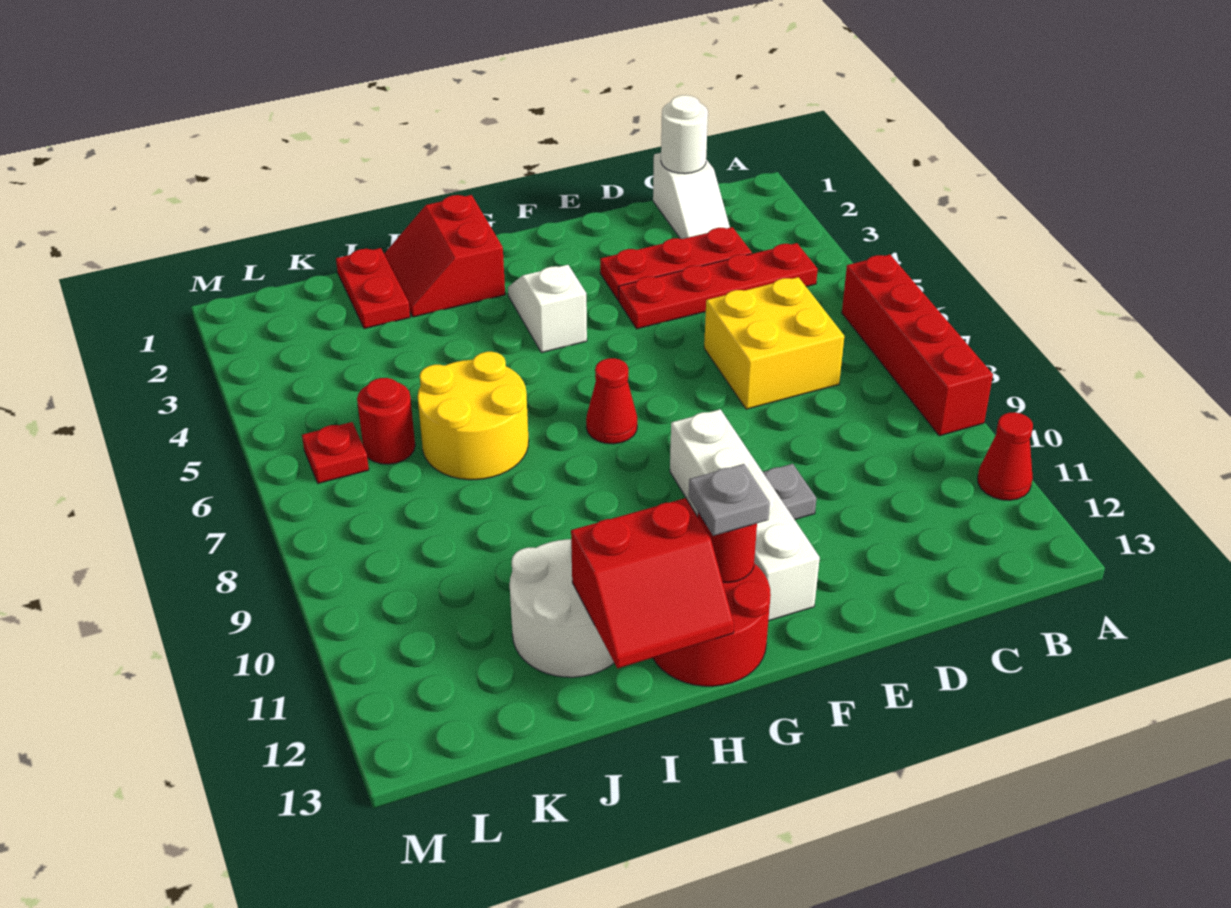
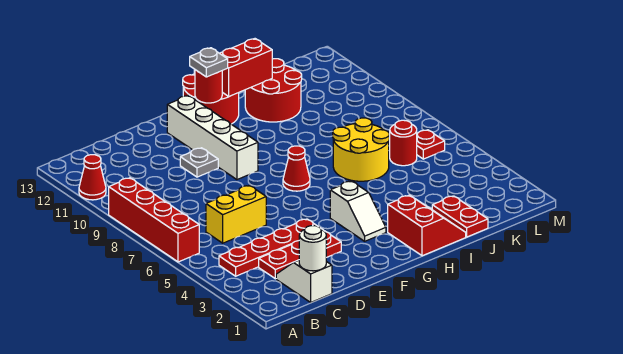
yellow 2x2 brick [704,277,844,409] -> yellow 1x2 brick [206,185,266,243]
white 2x2 round brick [510,539,614,677] -> red 2x2 round brick [245,59,302,122]

